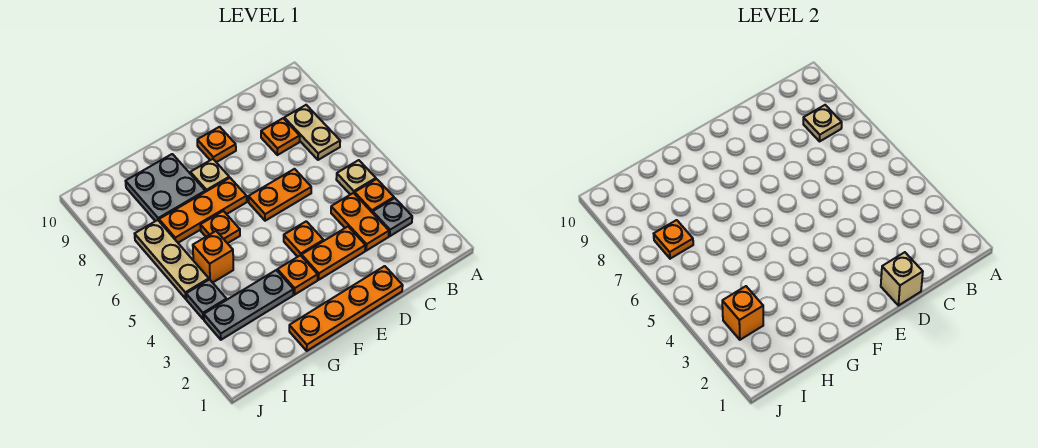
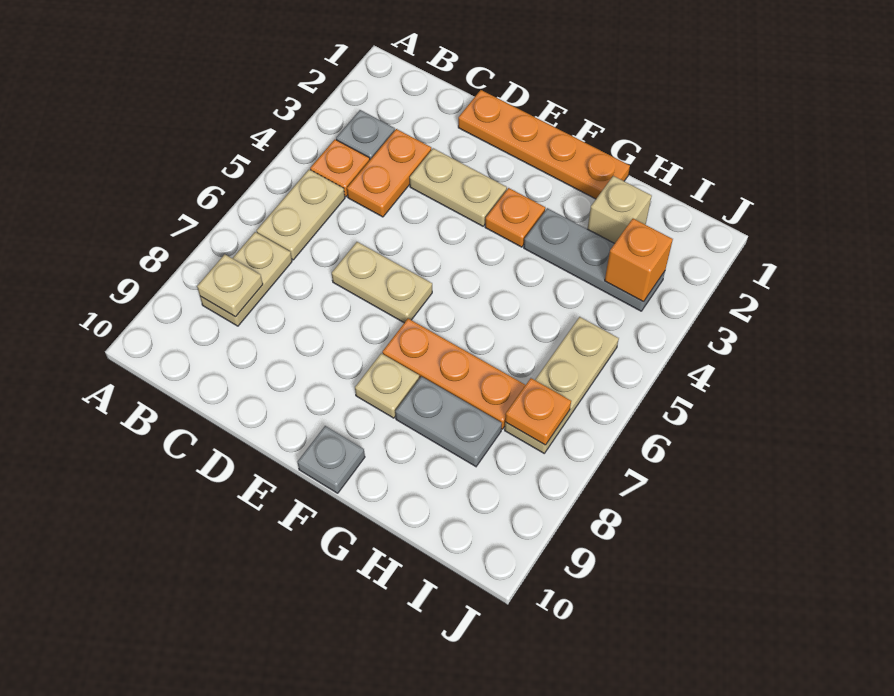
tan 1x1 plate [336,160,376,195] -> tan 1x2 plate [257,170,345,260]
orange 1x1 plate [261,118,300,155] -> none
tan 1x1 brick [881,252,923,305] -> tan 1x1 brick moved to [588,176,652,243]
orange 1x2 plate [302,227,365,280] -> tan 1x2 plate [410,148,507,226]
orange 1x2 plate [249,169,311,221] -> tan 1x2 plate [332,242,432,323]
orange 1x1 plate [284,221,323,257] -> none
orange 1x1 plate [197,127,236,162] -> none
orange 1x1 plate [200,211,240,243] -> none
grey 2x2 plate [126,154,205,221] -> grey 1x2 plate [395,376,502,466]
orange 1x1 brick [193,231,233,283] -> none
grey 1x1 plate [186,280,227,319] -> grey 1x1 plate moved to [297,426,365,493]

